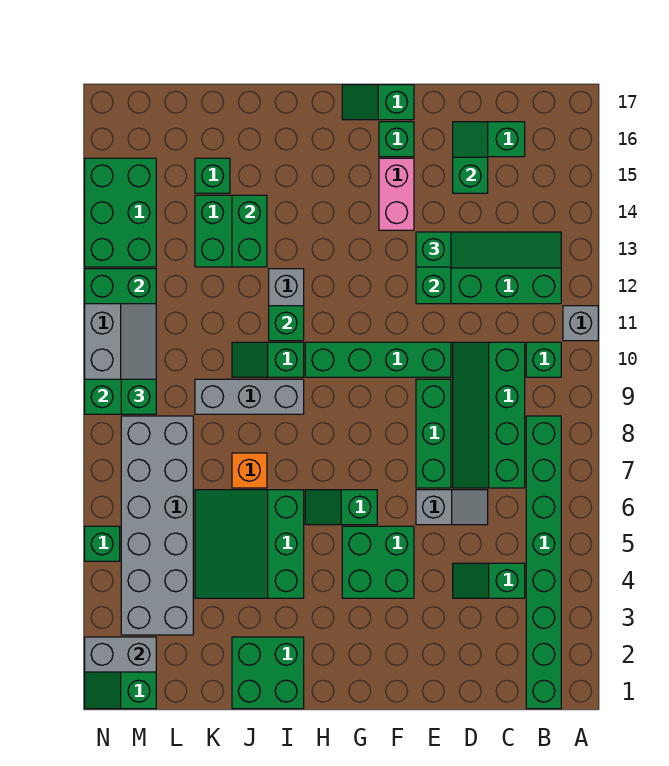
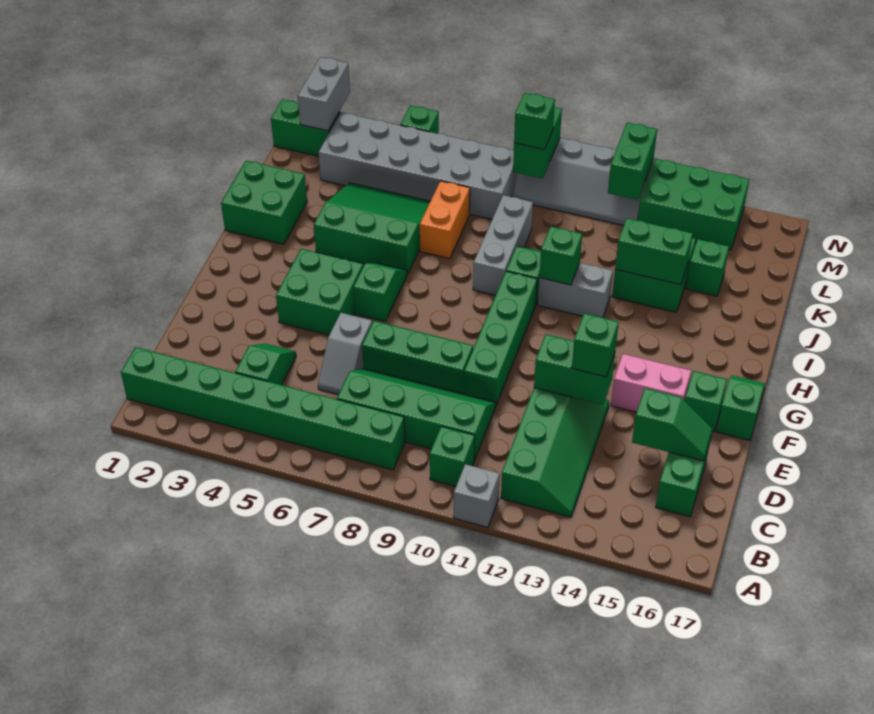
orange 1x1 brick [232,453,267,488] -> orange 1x2 brick [420,181,470,259]

